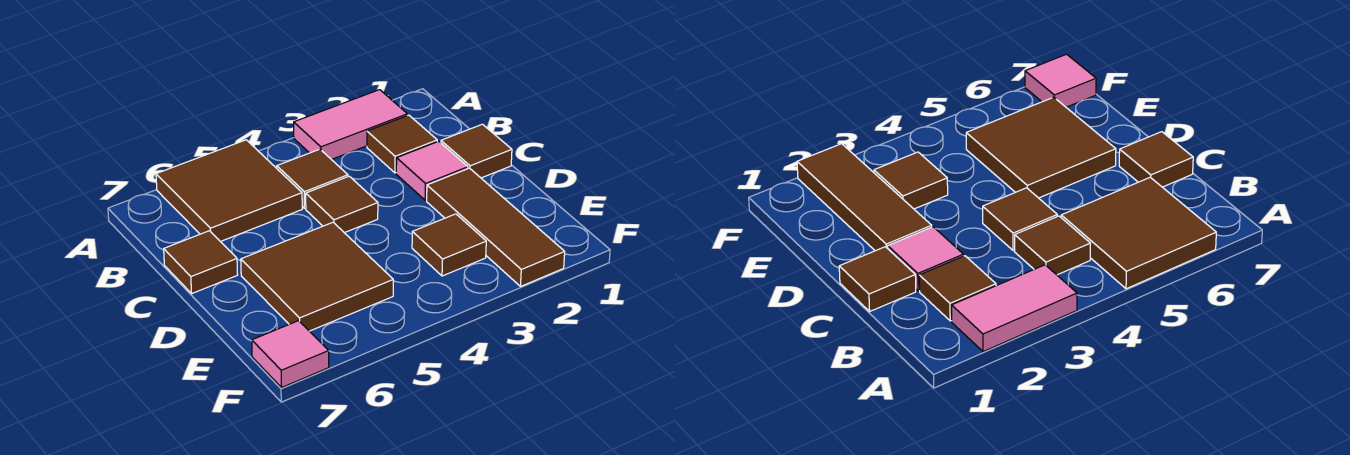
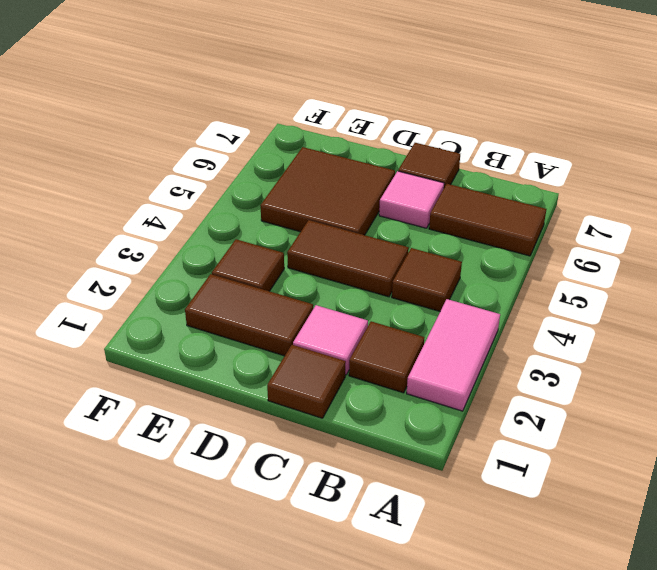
brown 2x2 tile [156,140,302,242] -> brown 1x2 tile [429,184,546,256]
brown 1x1 tile [306,176,378,233] -> brown 1x2 tile [287,220,409,297]
brown 1x3 tile [427,168,565,287] -> brown 1x2 tile [185,274,313,356]
pink 1x1 tile [252,321,329,387] -> pink 1x1 tile moved to [379,171,444,228]

